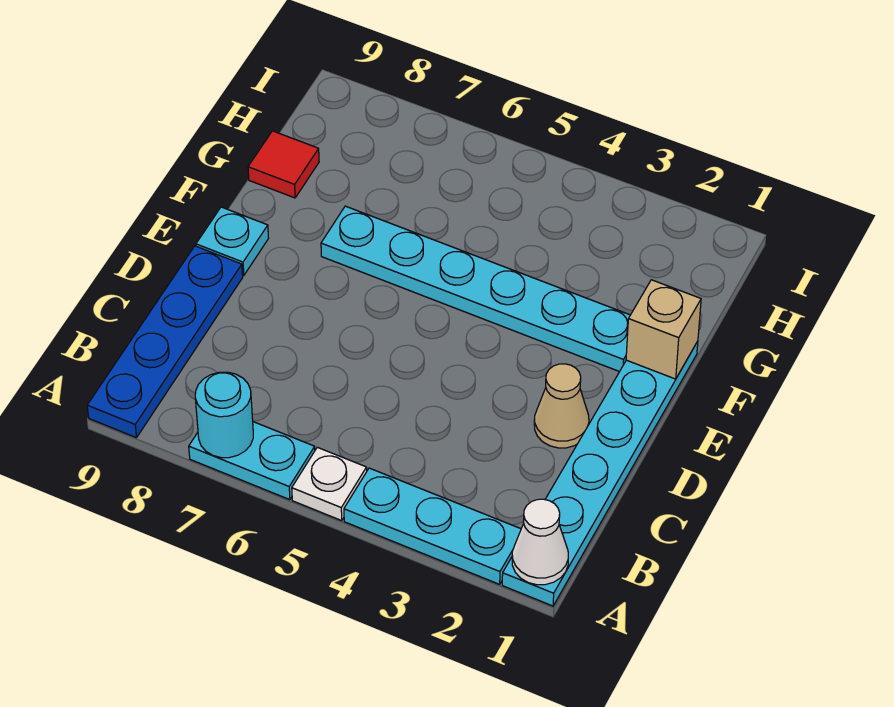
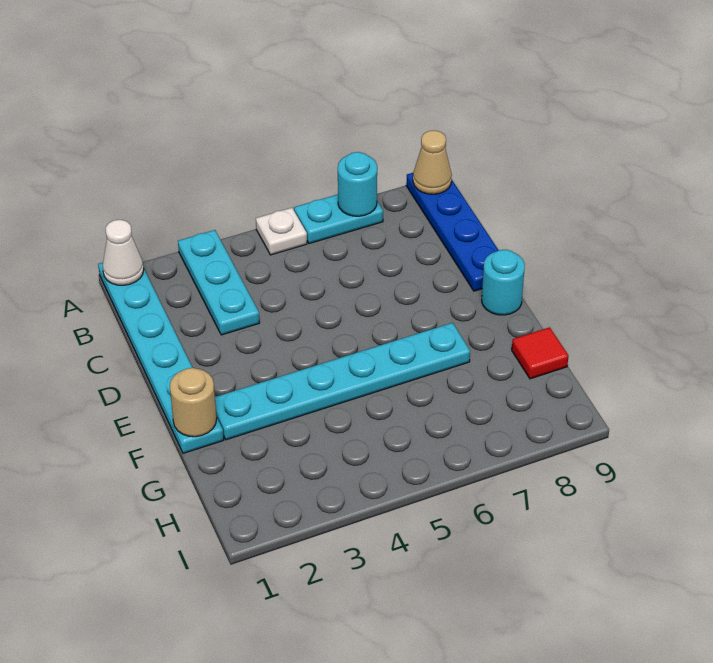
cyan 1x3 plate [344,468,521,584] -> cyan 1x3 plate turned to [178,230,259,335]
tan 1x1 cone [534,364,589,448] -> tan 1x1 cone moved to [413,130,452,194]
cyan 1x1 plate [196,207,269,276] -> cyan 1x1 round brick [482,250,525,315]
tan 1x1 brick [626,280,701,379] -> tan 1x1 round brick [170,368,217,437]

